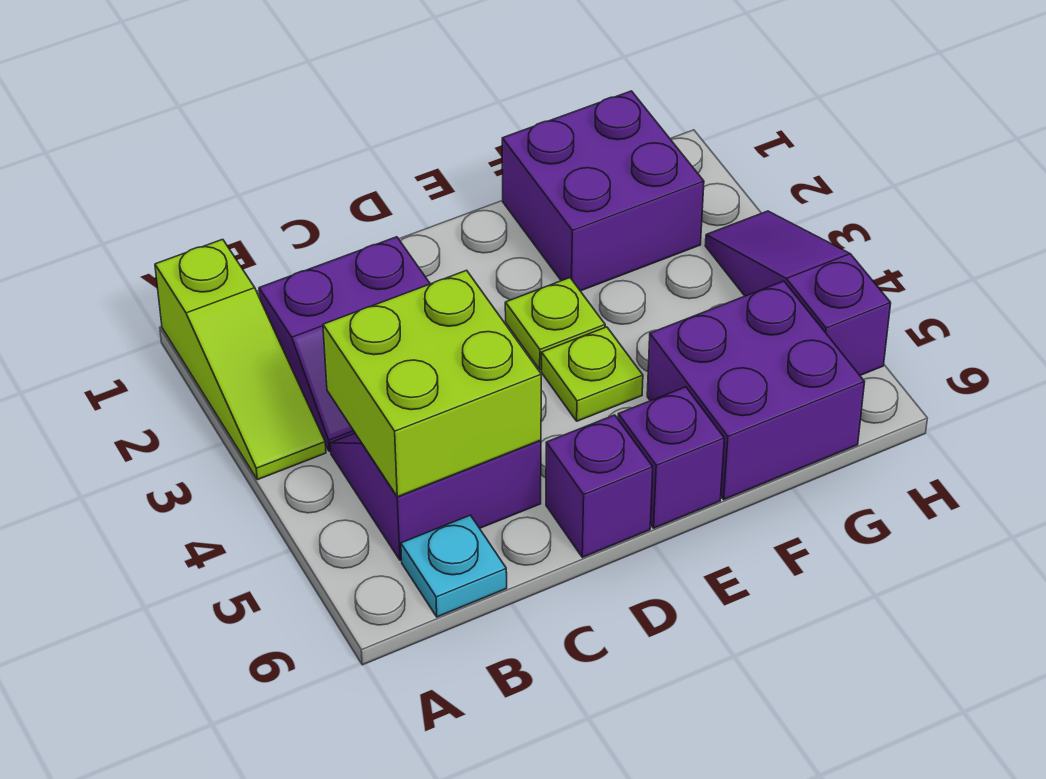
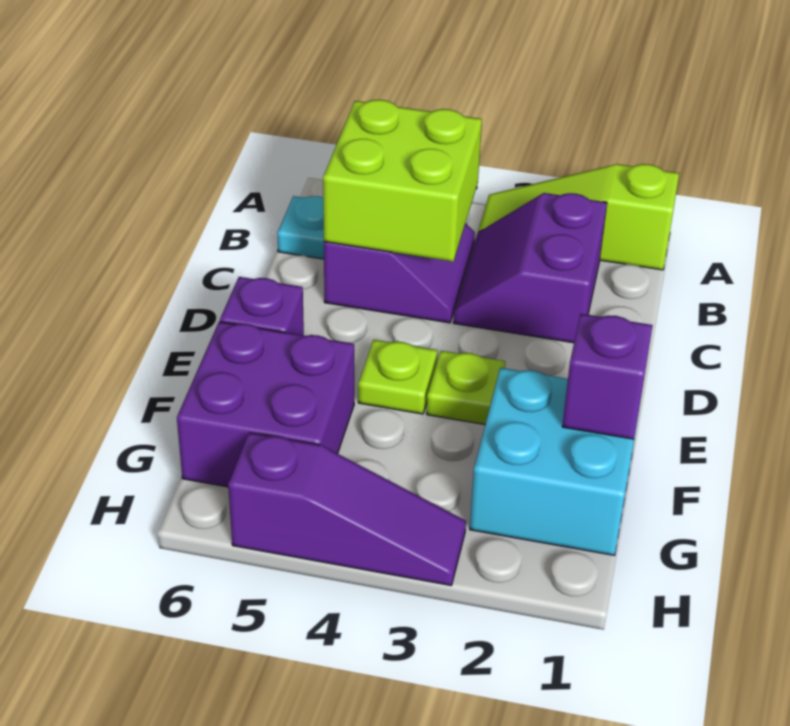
purple 1x1 brick [546,415,653,557] -> purple 1x1 brick moved to [562,314,653,439]
purple 2x2 brick [502,91,704,291] -> cyan 2x2 brick [470,368,639,555]

